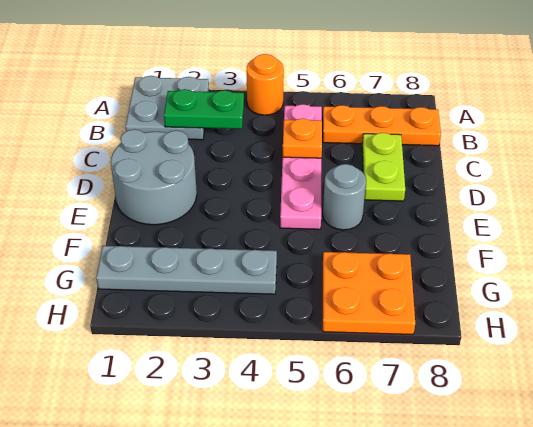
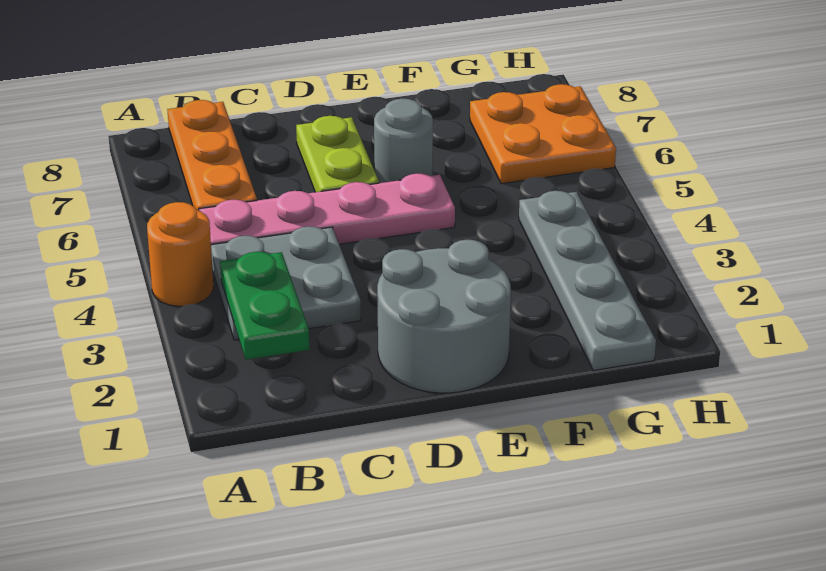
grey 2x2 plate [126,76,209,140] -> grey 2x2 plate moved to [211,226,361,340]
orange 1x1 plate [283,118,322,158] -> none
lime 1x2 plate [362,133,405,201] -> lime 1x2 plate turned to [296,116,379,192]

